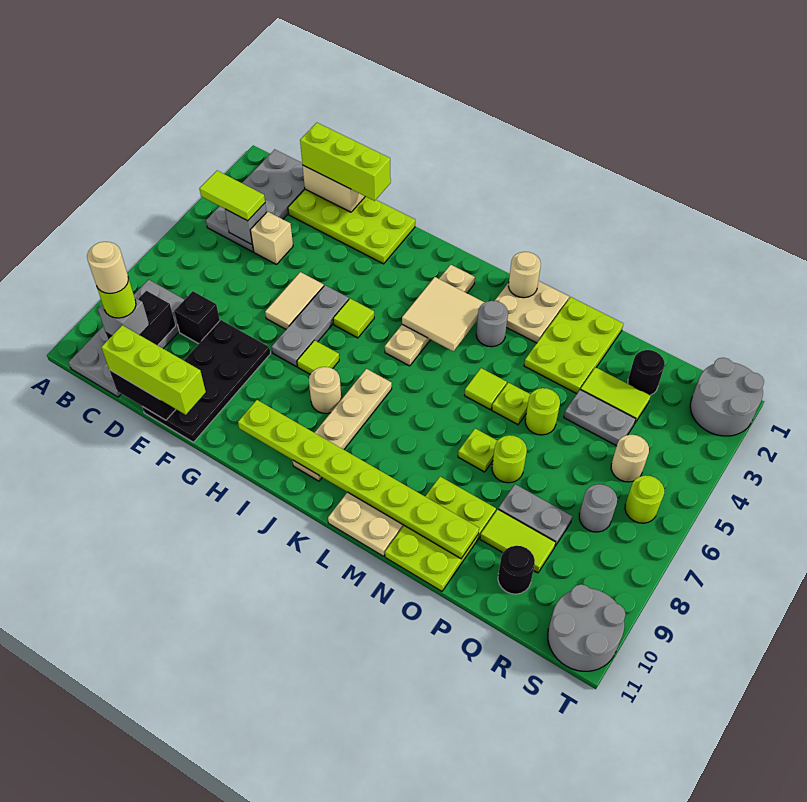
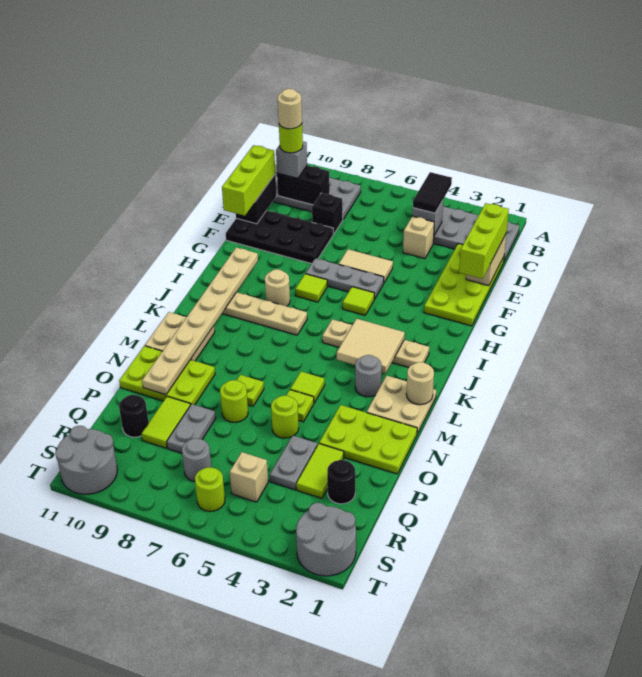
lime 1x2 tile [199,171,265,221] -> black 1x2 tile [413,172,452,213]
lime 1x8 plate [238,400,479,559] -> tan 1x8 plate [142,247,258,395]
tan 1x1 round brick [611,435,649,482] -> tan 1x1 brick [230,452,268,502]

